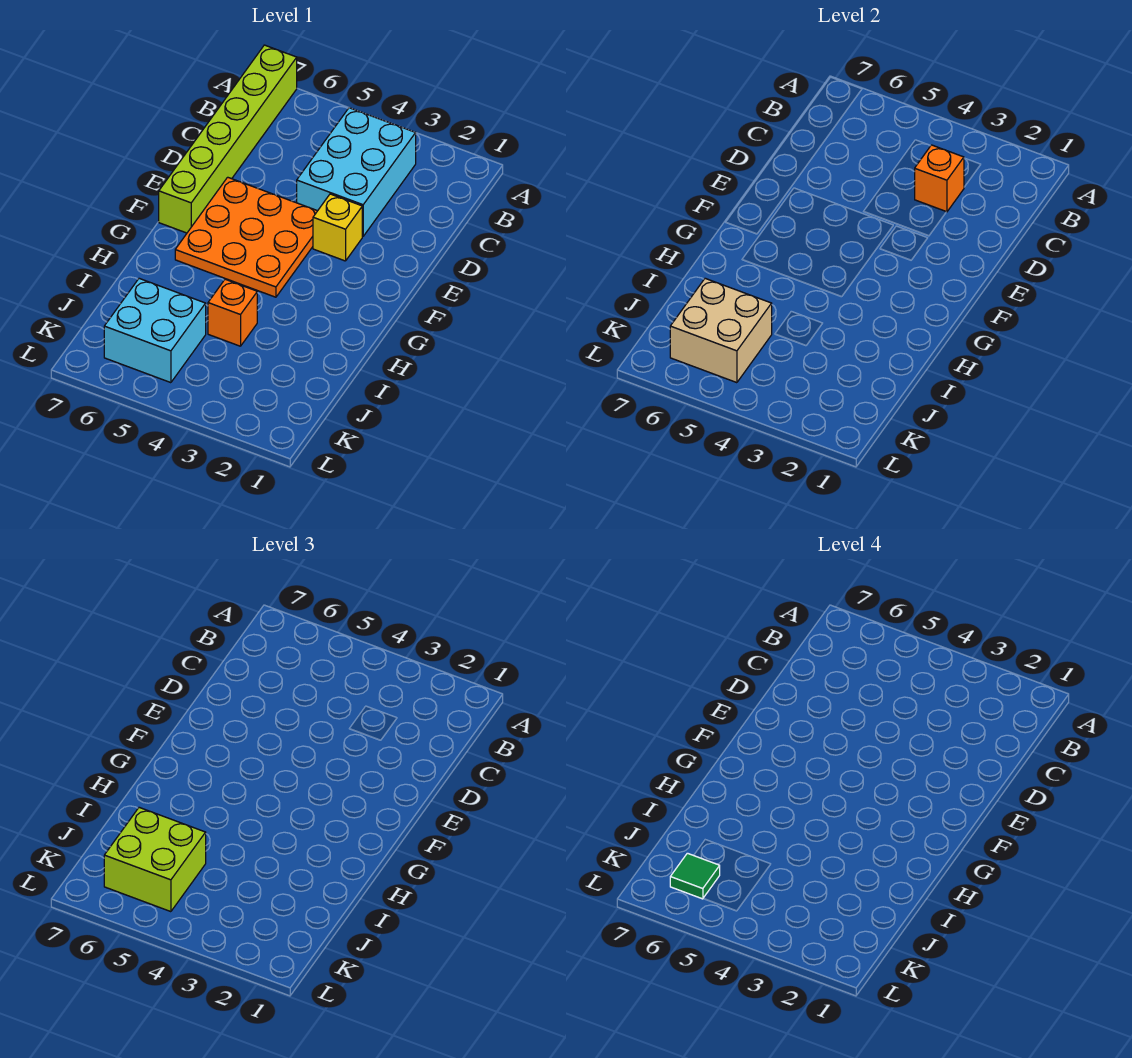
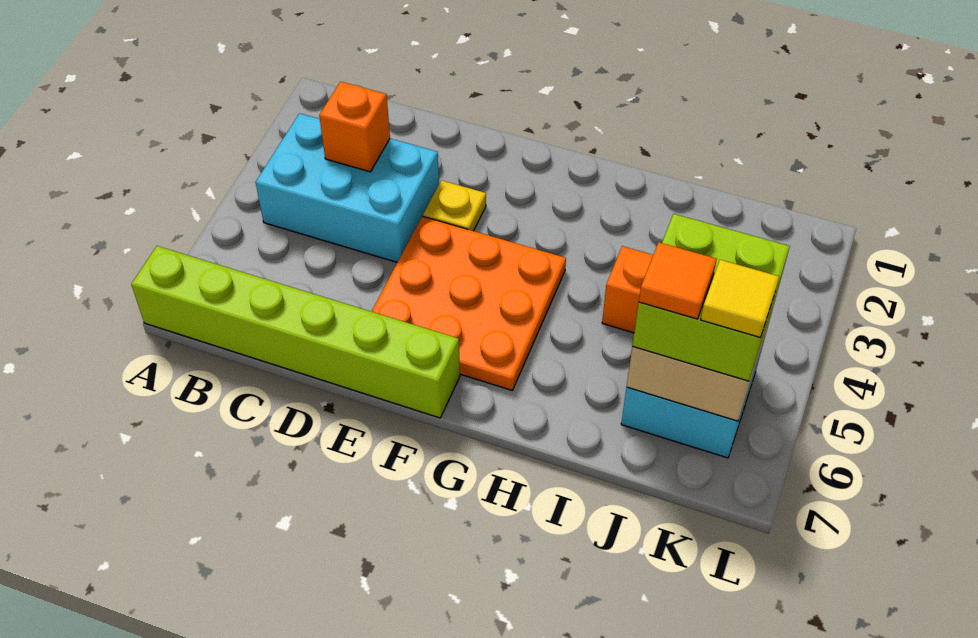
yellow 1x1 brick [313,194,362,261] -> yellow 1x1 plate [423,180,486,231]
none -> orange 1x1 tile [639,242,717,319]
green 1x1 tile [670,853,720,899] -> yellow 1x1 tile [701,260,779,338]

